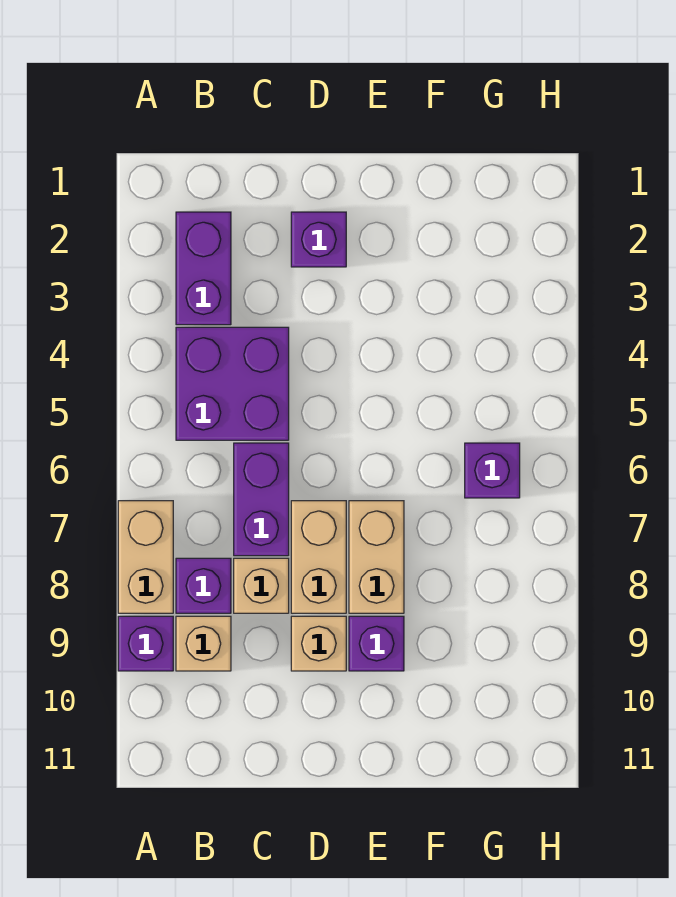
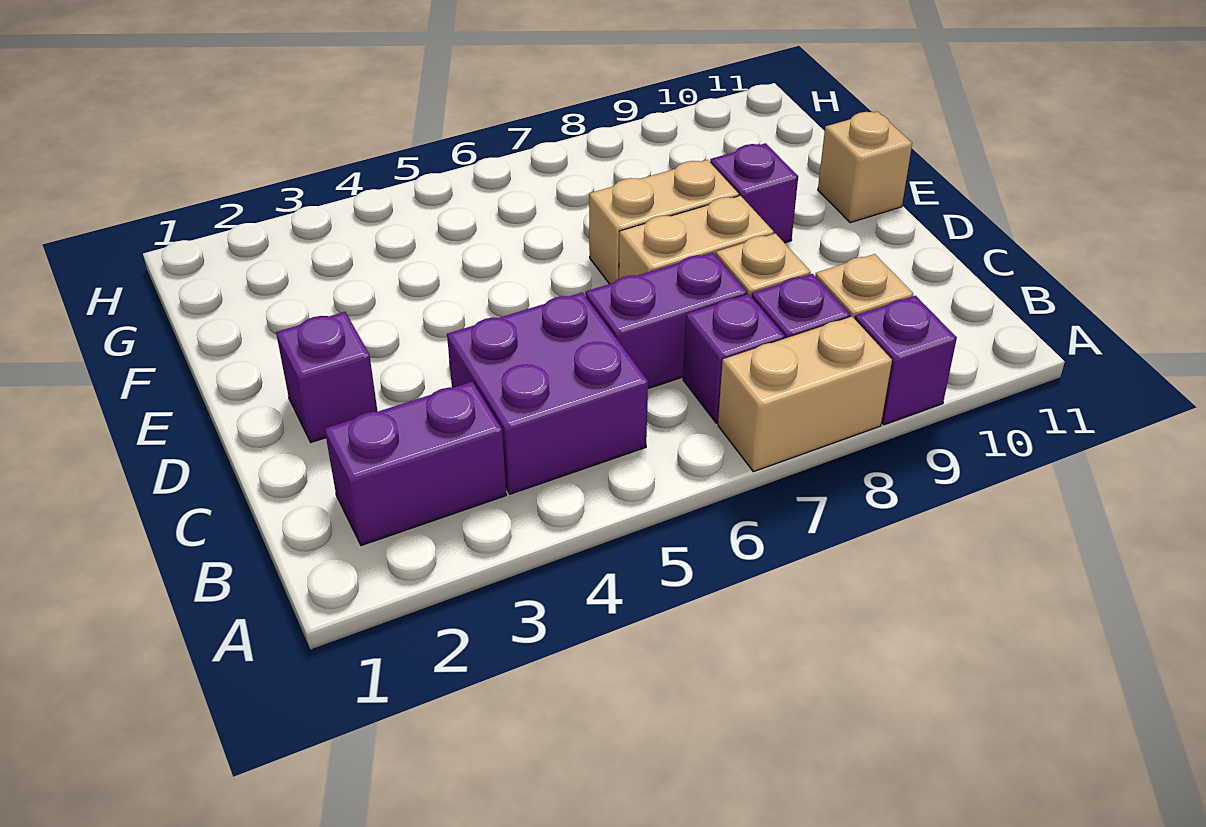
tan 1x1 brick [291,616,346,671] -> tan 1x1 brick moved to [818,112,912,223]
purple 1x1 brick [465,443,520,498] -> purple 1x1 brick moved to [683,294,785,423]

